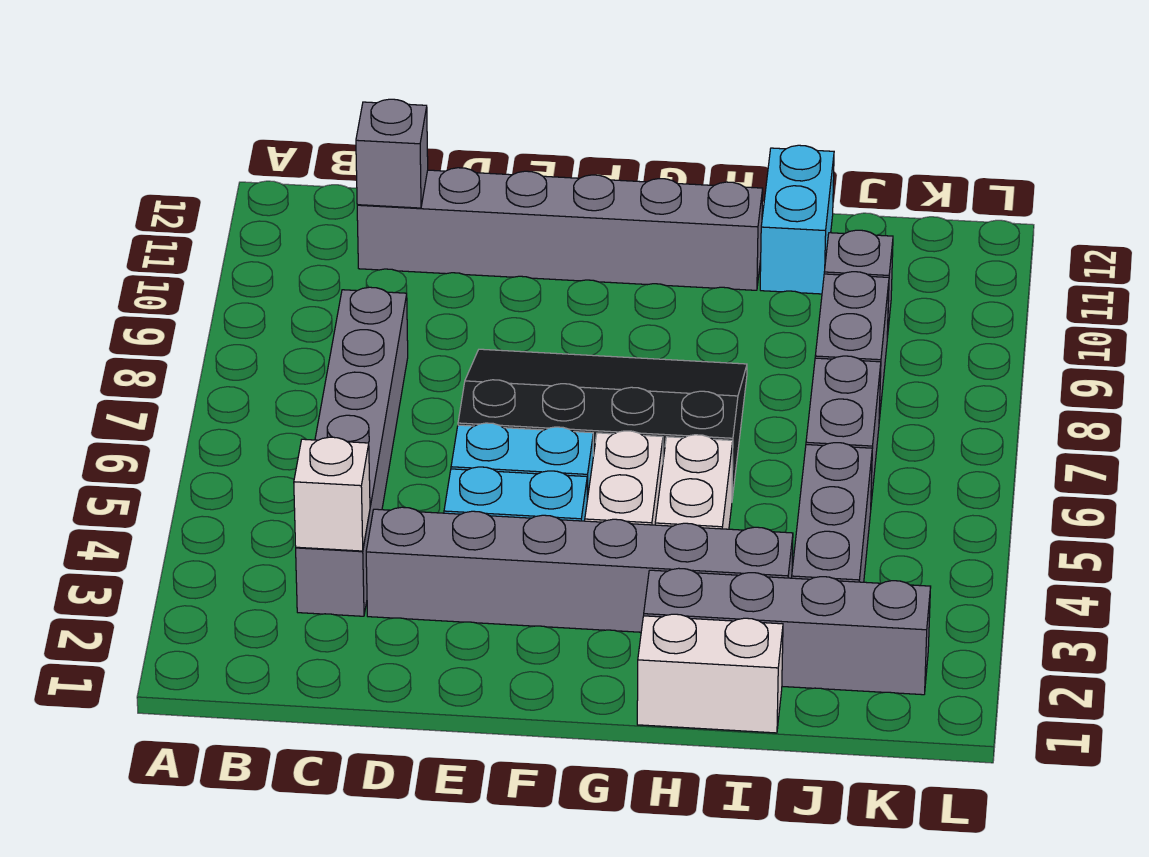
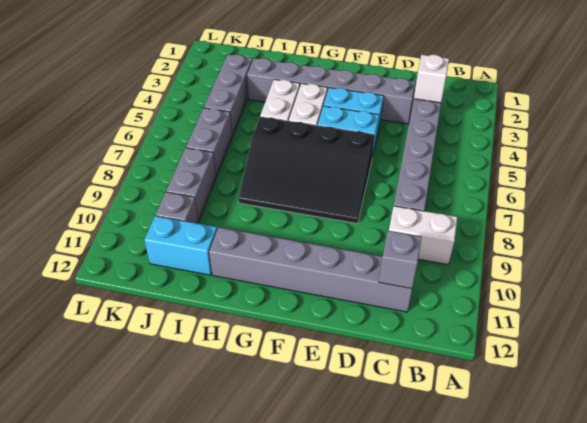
white 1x2 brick [637,614,783,733] -> white 1x2 brick moved to [389,206,457,265]
grey 1x4 brick [644,568,931,695] -> none
cyan 1x2 brick [760,145,834,294] -> cyan 1x2 brick turned to [144,216,217,275]

